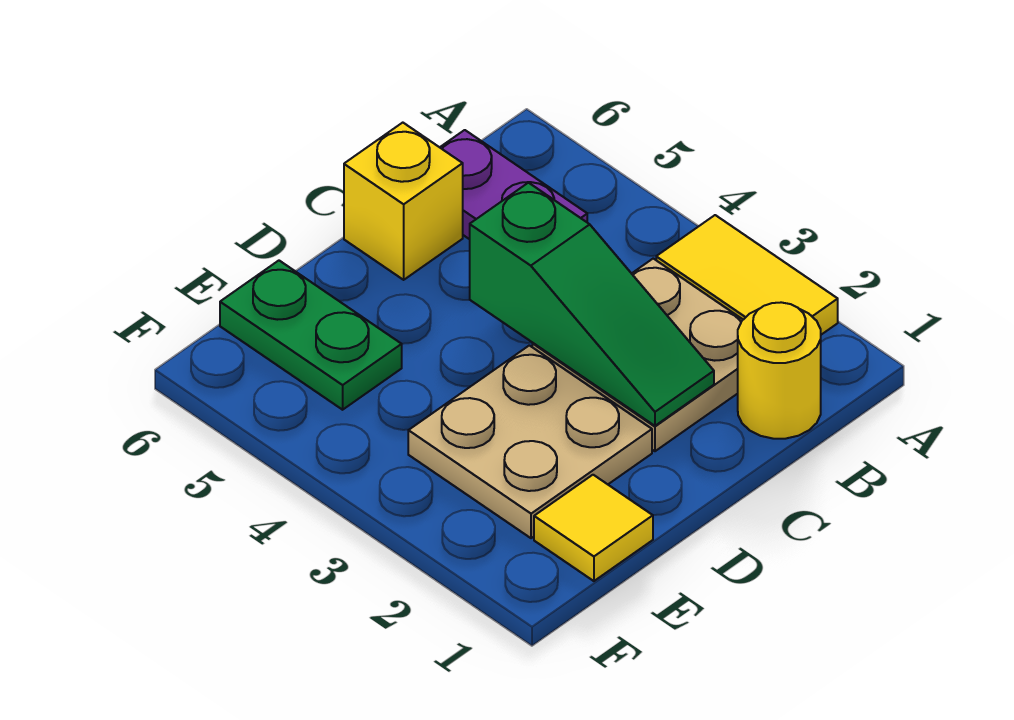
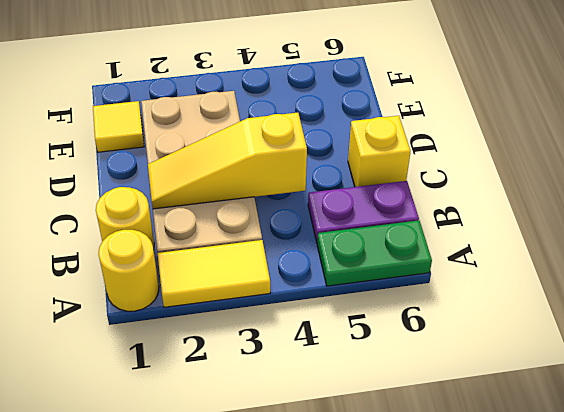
none -> yellow 1x1 round brick [99,230,159,311]
green 1x3 slope [470,183,714,426] -> yellow 1x3 slope [148,113,307,209]
green 1x2 plate [220,261,402,410] -> green 1x2 plate moved to [317,220,432,286]

